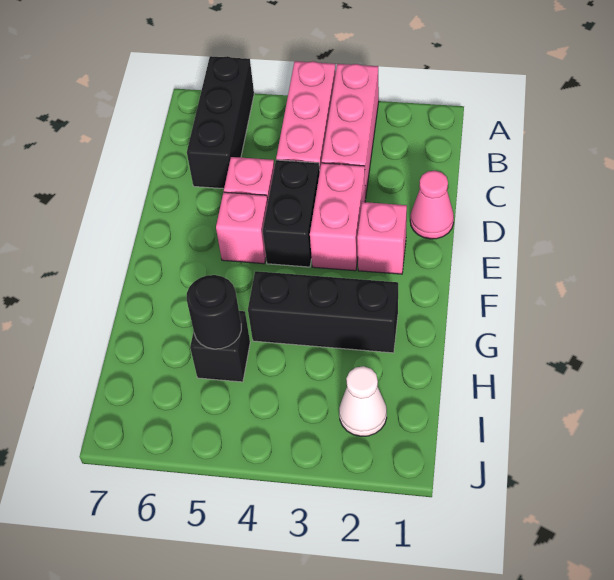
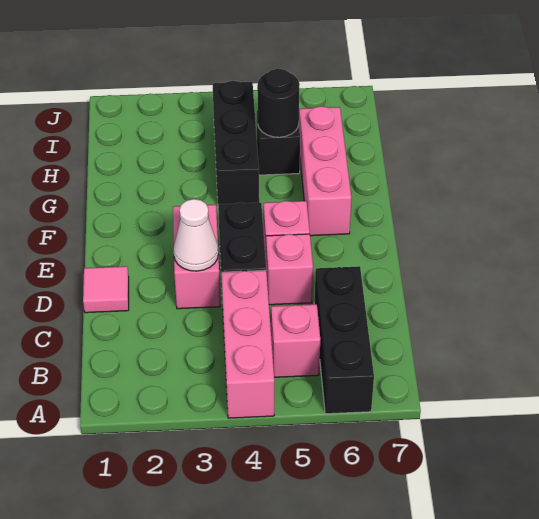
pink 1x3 brick [322,64,379,198] -> pink 1x3 brick moved to [299,106,351,236]
pink 1x1 cone [410,171,454,239] -> pink 1x1 tile [83,266,129,313]
pink 1x1 brick [357,202,407,274] -> pink 1x1 brick moved to [271,304,320,377]
black 1x3 brick [248,271,398,353] -> black 1x3 brick turned to [213,81,259,205]
white 1x1 cone [339,366,387,436] -> white 1x1 cone moved to [174,199,218,271]

